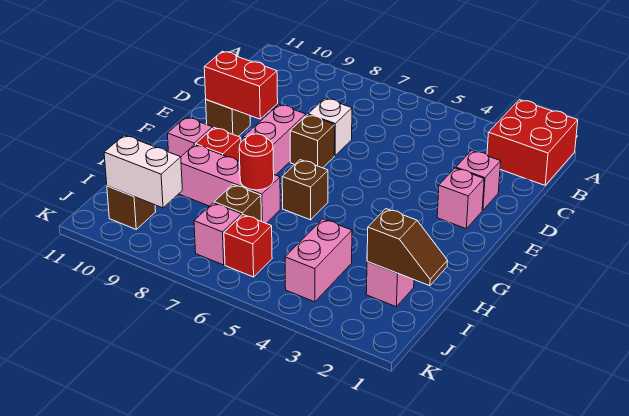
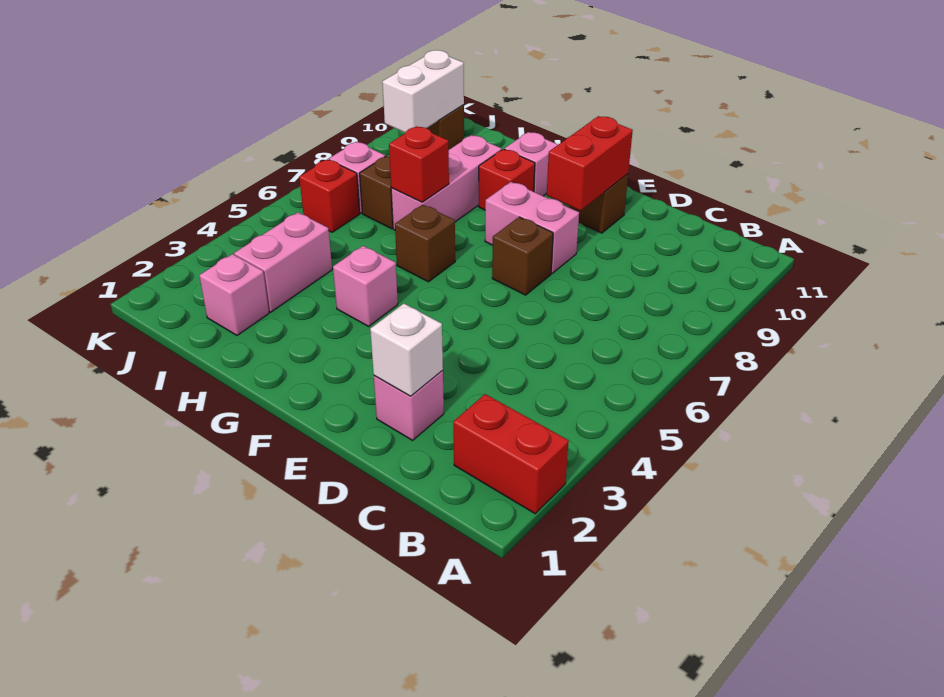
red 2x2 brick [487,100,578,185] -> red 1x2 brick [453,394,569,514]
white 1x1 brick [308,98,352,156] -> white 1x1 brick moved to [370,304,443,396]
pink 1x1 brick [437,168,484,228] -> pink 1x1 brick moved to [333,246,398,326]
red 1x1 round brick [239,134,274,190] -> red 1x1 brick [389,126,449,202]
brown 1x2 slope [367,209,447,286] -> none
pink 1x2 brick [285,219,352,302] -> pink 1x2 brick turned to [234,212,332,312]

